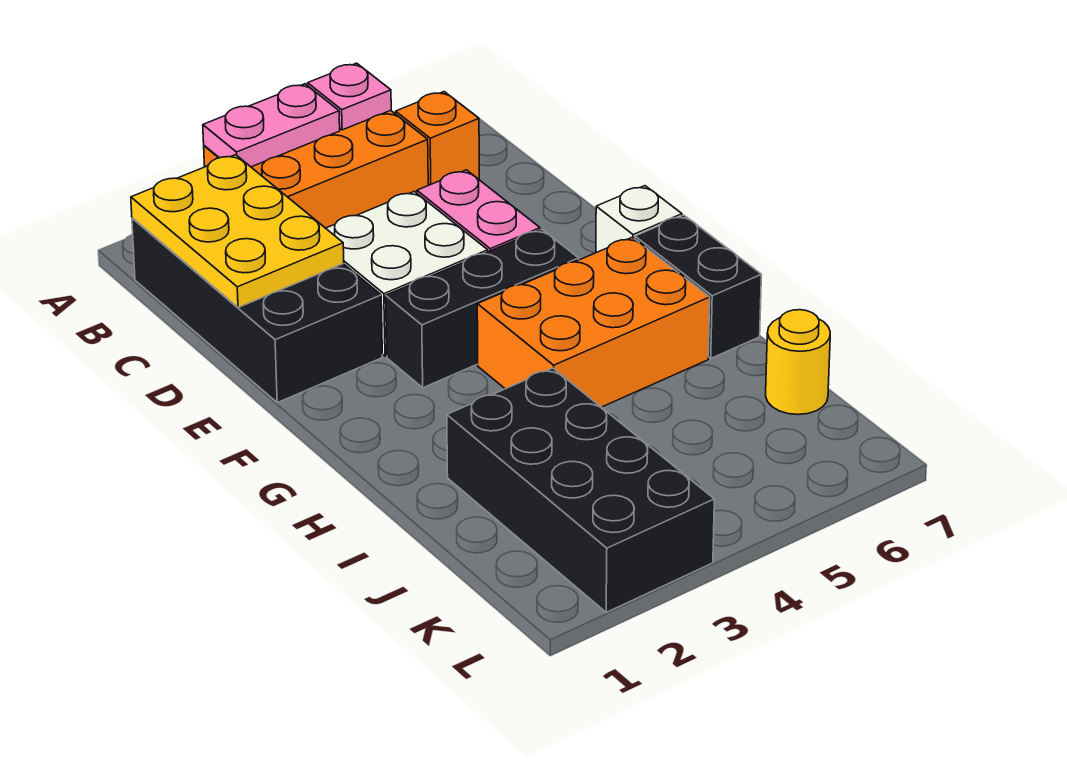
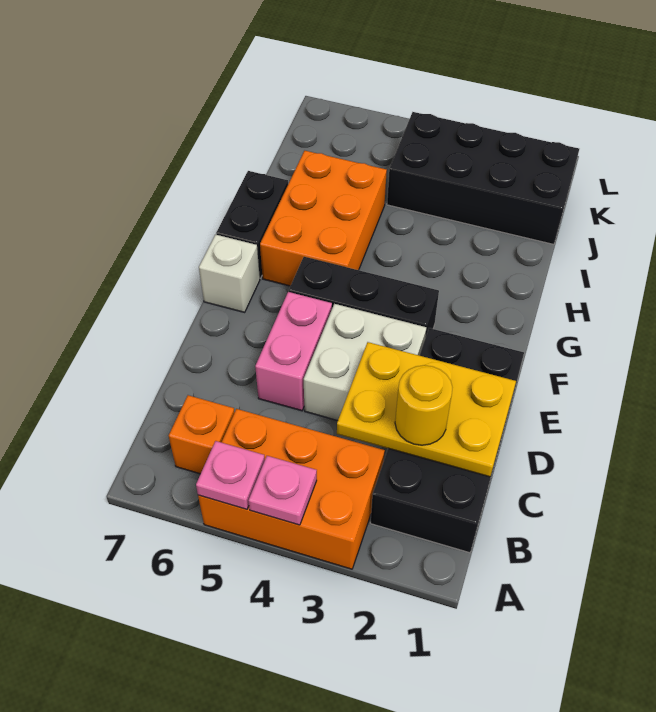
pink 1x2 plate [203,84,340,167] -> pink 1x1 plate [249,456,317,525]
yellow 2x3 plate [131,155,344,308] -> yellow 2x3 plate turned to [337,342,516,477]
orange 2x3 brick [477,237,710,407] -> orange 2x3 brick turned to [260,151,387,286]
black 2x4 brick [447,368,714,612] -> black 2x4 brick turned to [387,112,579,244]
yellow 1x1 round brick [766,310,830,415] -> yellow 1x1 round brick moved to [395,365,453,445]

